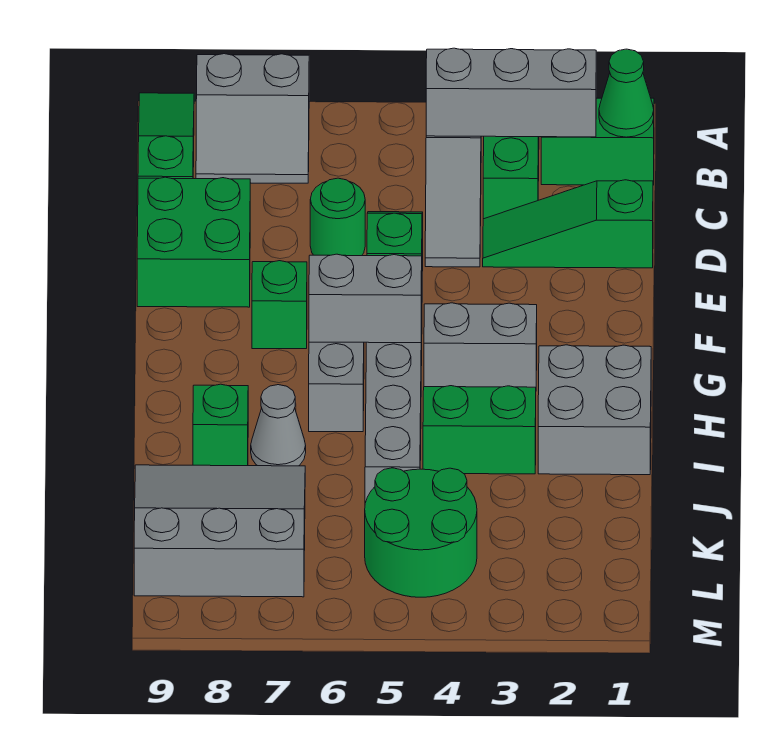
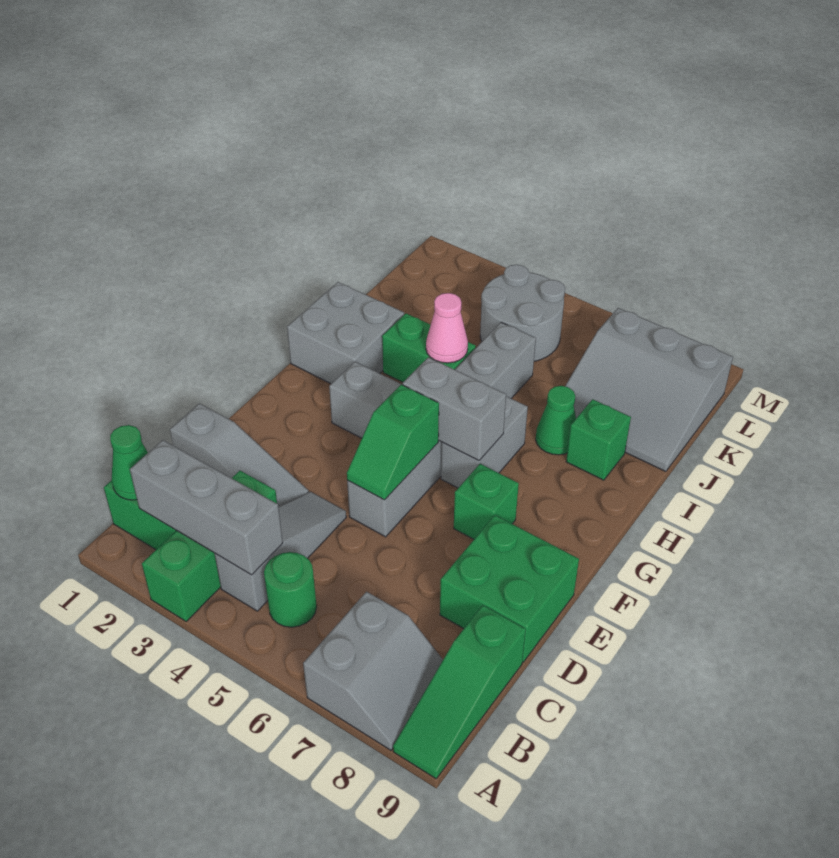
grey 2x2 slope [196,54,309,183] -> grey 2x2 slope turned to [303,592,443,750]
green 1x3 slope [483,180,653,268] -> grey 1x3 slope [170,403,309,506]
green 1x1 round brick [310,178,365,256] -> green 1x1 round brick moved to [264,552,317,627]
none -> pink 1x1 cone [426,293,468,363]
grey 1x1 cone [251,385,306,466] -> green 1x1 cone [536,386,576,455]
green 2x2 round brick [365,468,477,597] -> grey 2x2 round brick [480,265,565,361]

